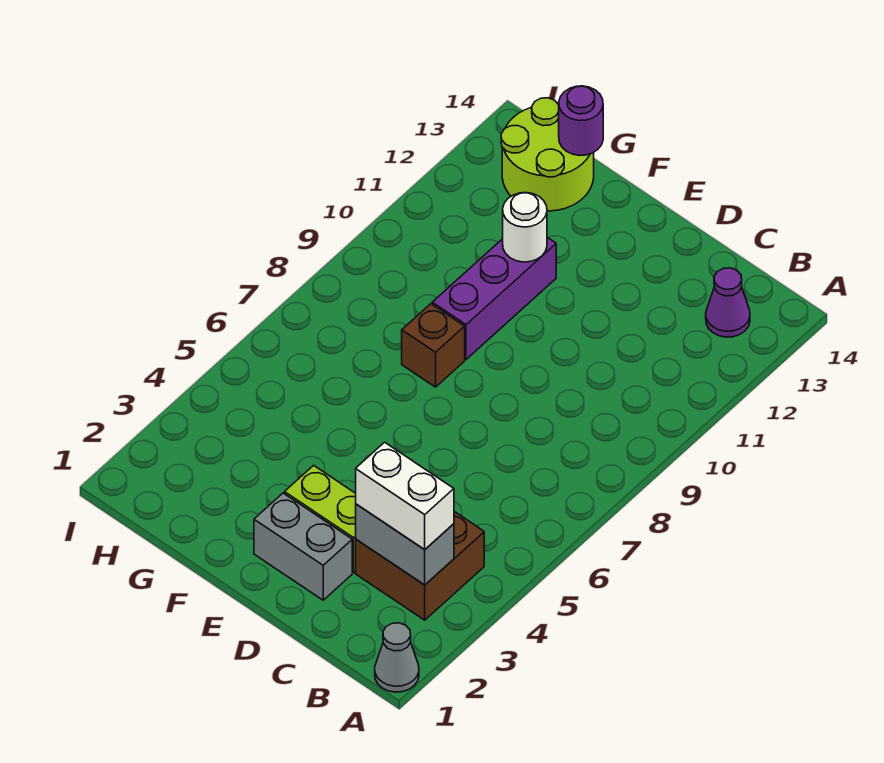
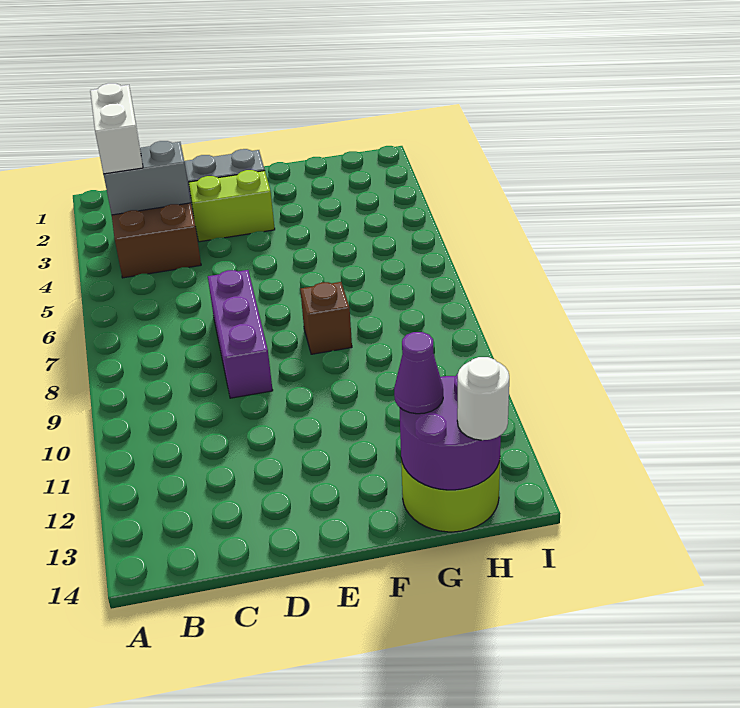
grey 1x1 cone [375,623,419,692] -> none
white 1x2 brick [356,442,454,550] -> white 1x2 brick turned to [90,83,143,174]
purple 1x1 cone [706,268,750,337] -> purple 1x1 cone moved to [394,332,443,414]
purple 1x3 brick [432,237,556,359] -> purple 1x3 brick moved to [208,270,273,398]
white 1x1 round brick [503,193,547,262] -> white 1x1 round brick moved to [457,357,509,440]
purple 1x1 round brick [559,86,603,156] -> purple 2x2 round brick [400,374,501,490]

